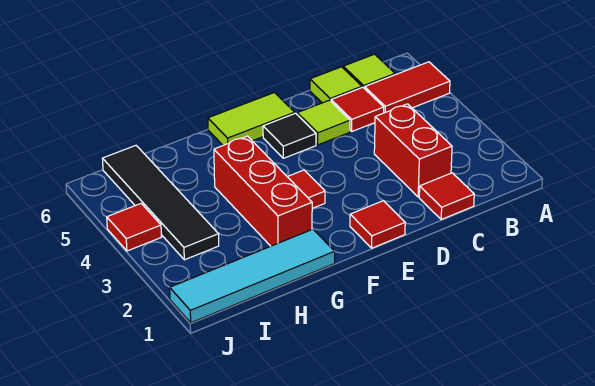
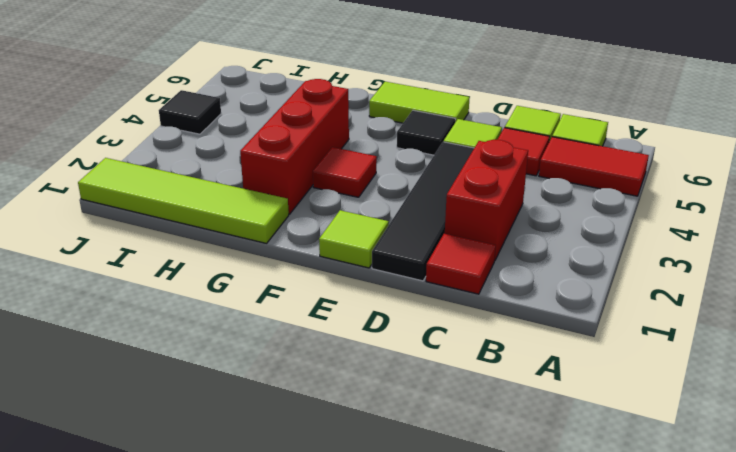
red 1x1 tile [350,201,405,248] -> lime 1x1 tile [319,210,389,268]
cyan 1x4 tile [170,229,335,323] -> lime 1x4 tile [78,158,289,243]
black 1x4 tile [102,146,219,260] -> black 1x4 tile moved to [372,142,474,281]
red 1x1 tile [107,204,161,251] -> black 1x1 tile [159,90,221,134]

